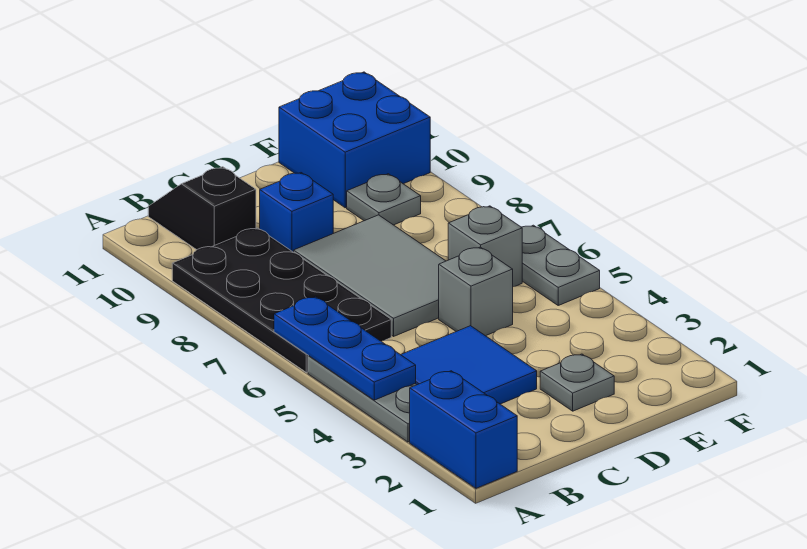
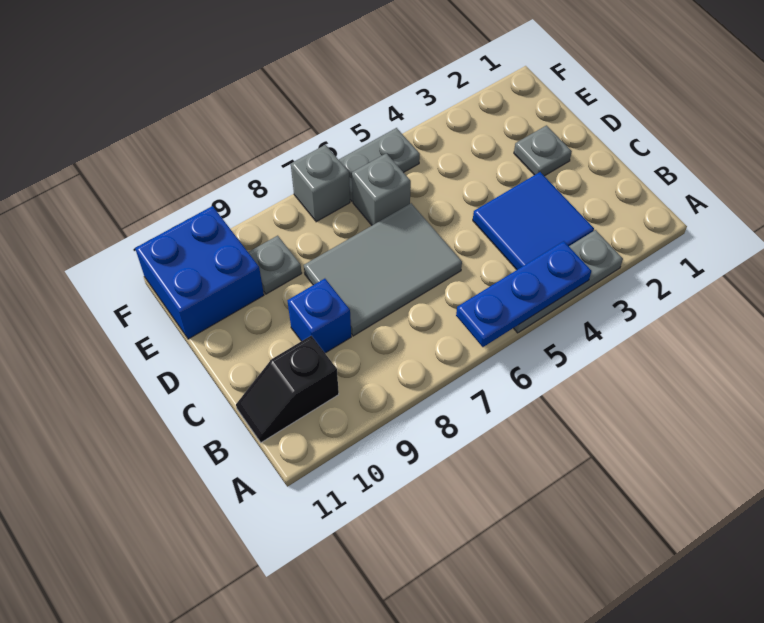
blue 1x2 brick [410,371,517,488] -> none
black 2x4 plate [172,228,391,373] -> none
grey 1x1 brick [439,247,513,336] -> grey 1x1 brick moved to [291,145,350,222]

